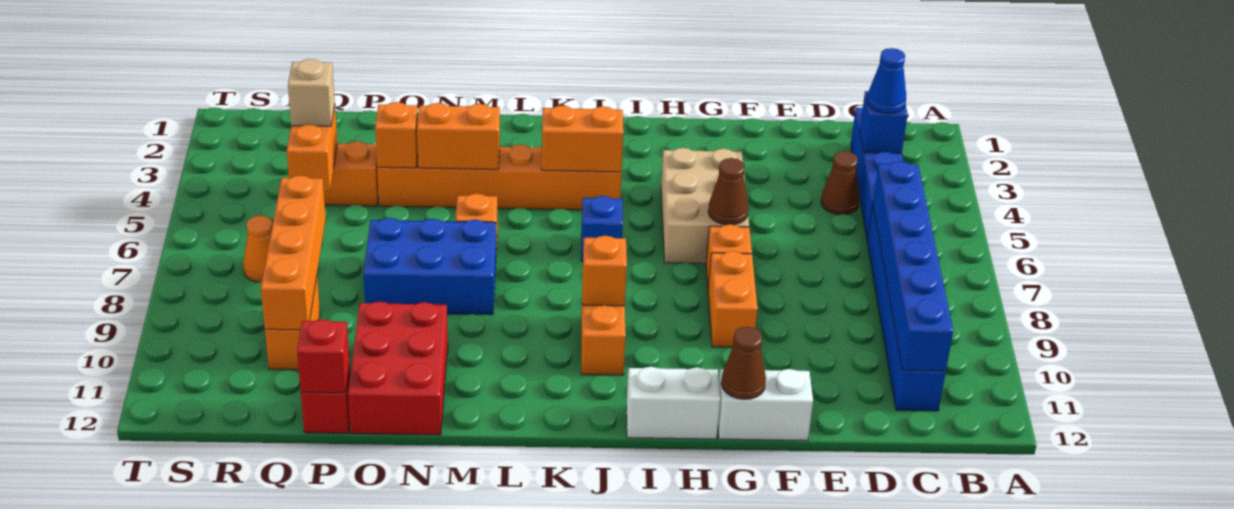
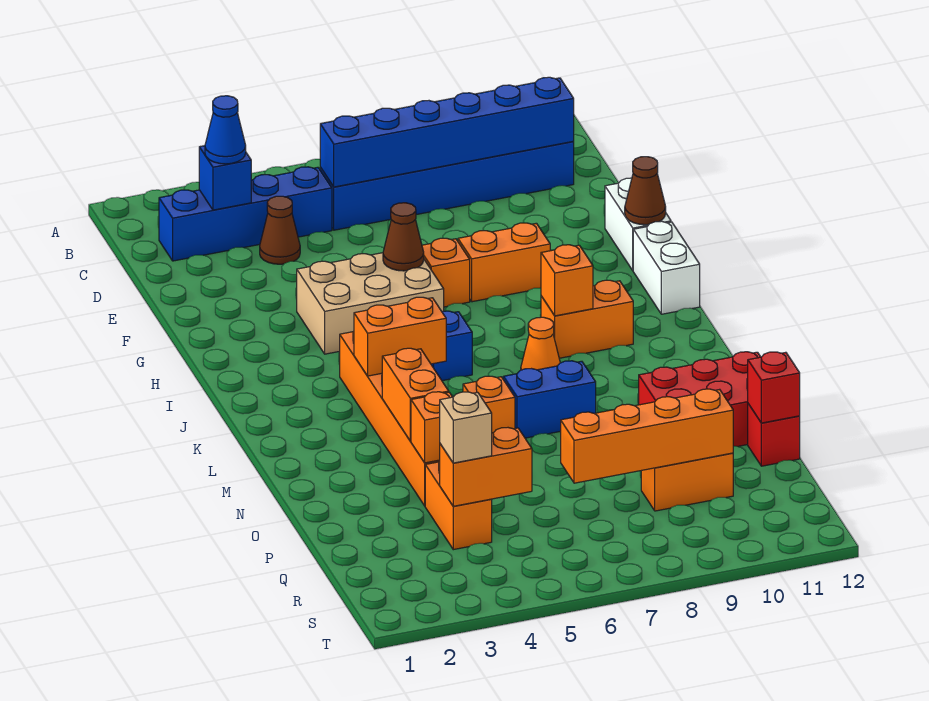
orange 1x2 brick [542,105,623,172] -> orange 1x2 brick turned to [354,297,446,376]
blue 2x3 brick [363,218,496,315] -> blue 1x2 brick [503,361,596,438]
orange 1x1 cone [243,216,273,283] -> orange 1x1 cone moved to [521,317,560,370]

